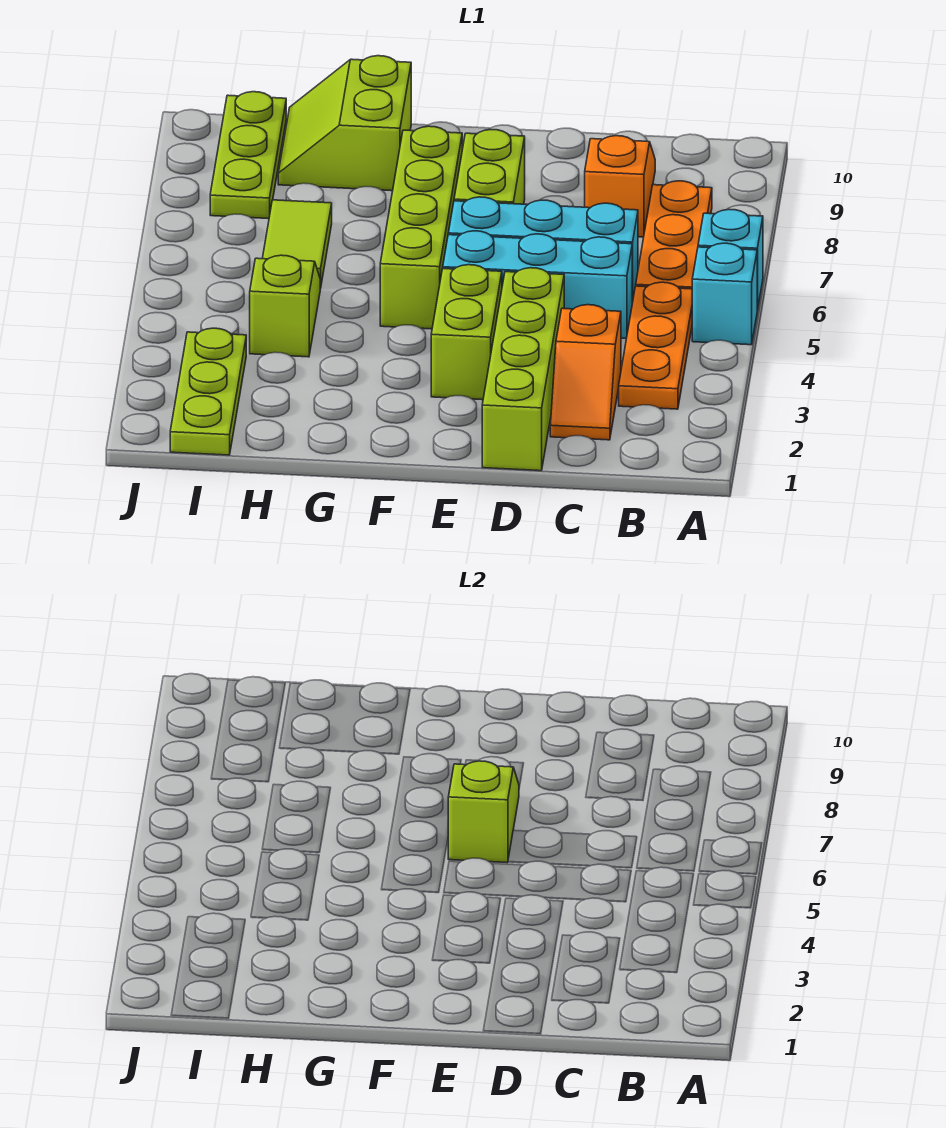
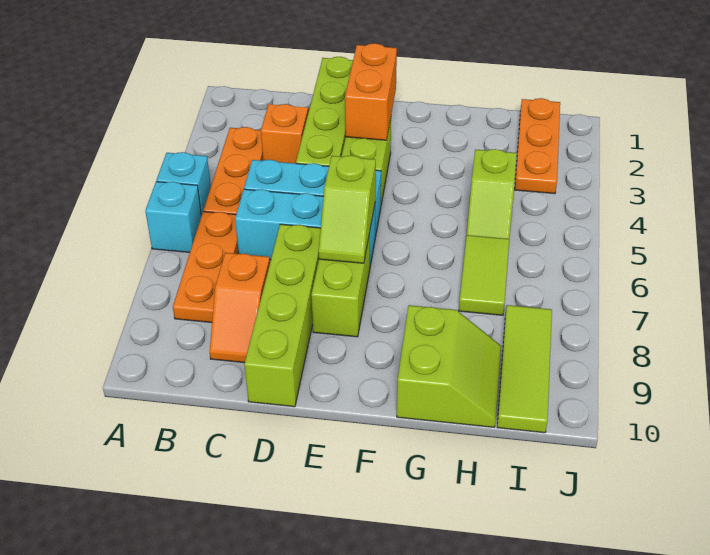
none -> orange 1x2 brick [345,43,397,140]
lime 1x4 brick [380,126,462,329] -> lime 1x4 brick moved to [244,224,321,407]
lime 1x3 plate [170,328,246,455] -> orange 1x3 plate [515,98,560,194]
lime 1x3 plate [210,92,286,219] -> lime 1x3 tile [497,305,552,433]

